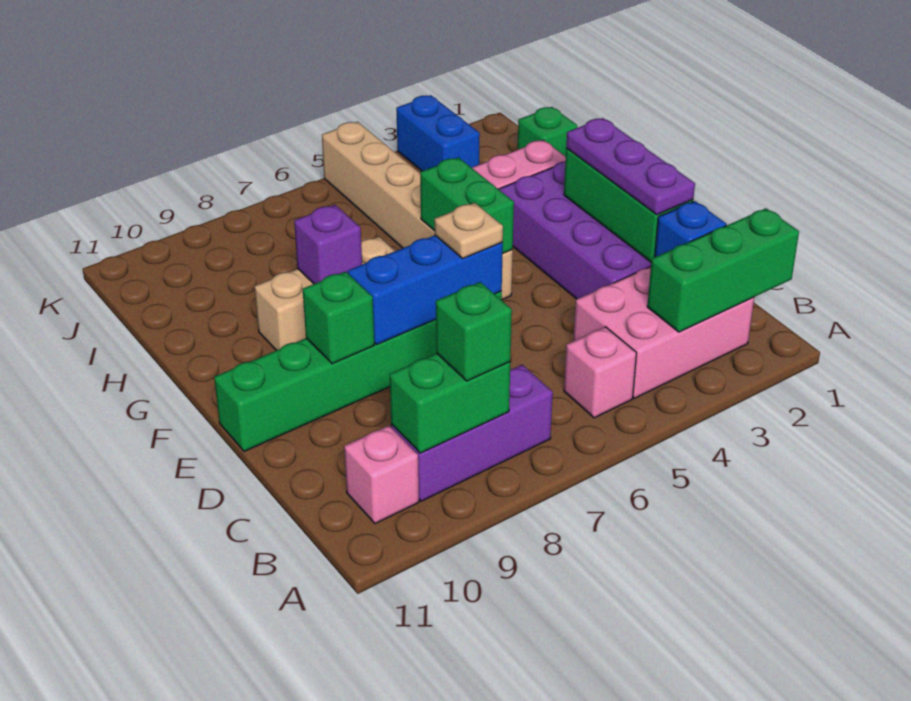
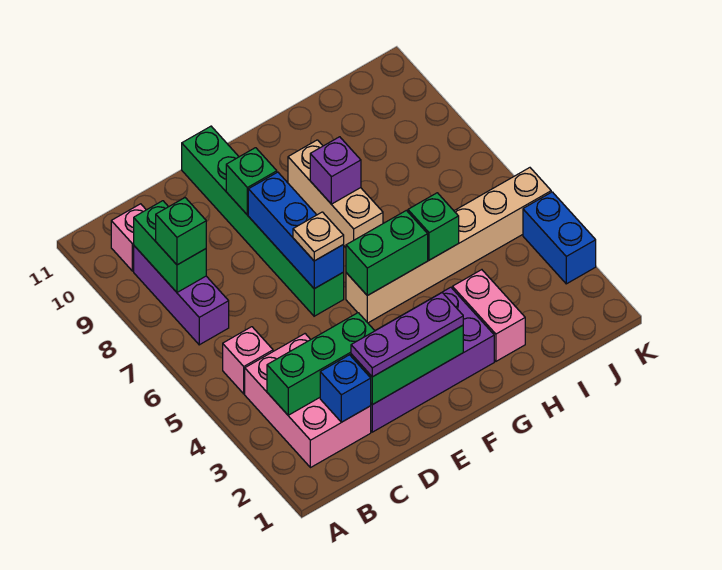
green 1x3 brick [647,208,799,332] -> green 1x3 brick turned to [267,313,375,415]
green 1x1 brick [518,107,577,156] -> green 1x1 brick moved to [408,193,459,260]
blue 1x2 brick [396,95,480,171] -> blue 1x2 brick turned to [523,192,596,284]

